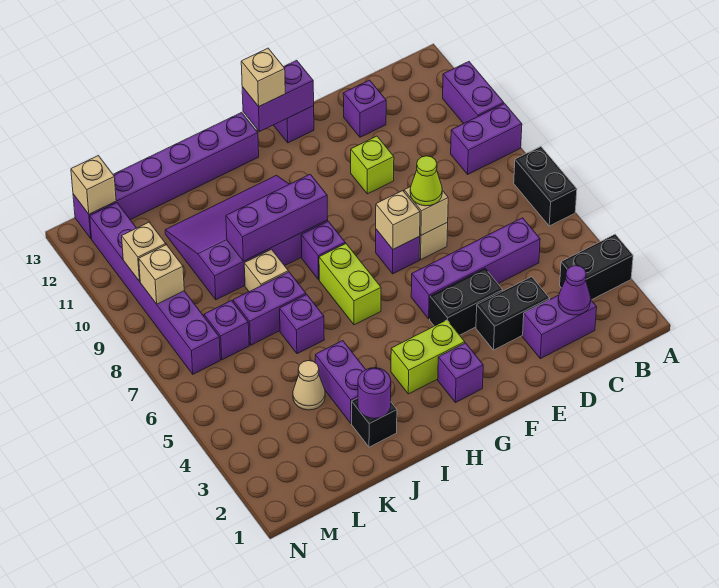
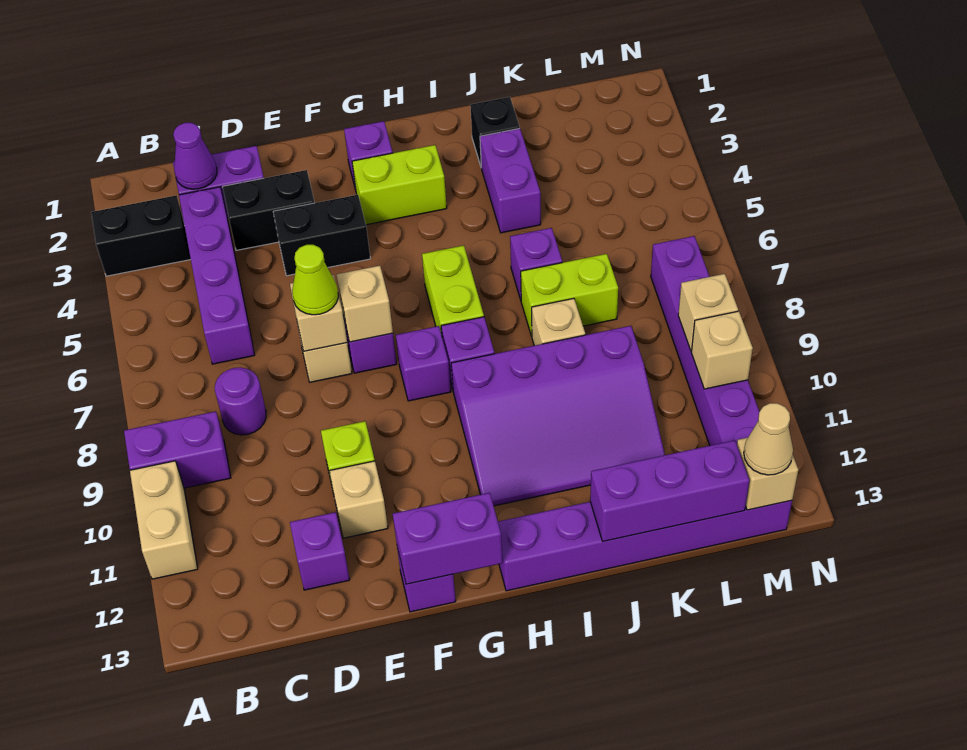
black 1x2 brick [514,147,577,226] -> none
purple 1x2 brick [443,62,504,124] -> tan 1x2 brick [130,461,198,579]
purple 1x4 brick [411,218,540,319] -> purple 1x4 brick turned to [179,187,255,364]
tan 1x1 brick [241,48,285,107] -> tan 1x1 brick moved to [330,461,388,538]
purple 1x3 brick [226,174,328,261] -> purple 1x3 brick moved to [590,440,750,541]
purple 1x1 round brick [358,368,391,418] -> purple 1x1 round brick moved to [215,367,266,435]
purple 1x2 brick [233,272,306,345] -> lime 1x2 brick [521,254,618,336]
tan 1x1 cone [293,361,325,410] -> tan 1x1 cone moved to [744,403,793,475]
purple 1x1 brick [204,301,249,360] -> purple 1x1 brick moved to [396,326,451,401]

